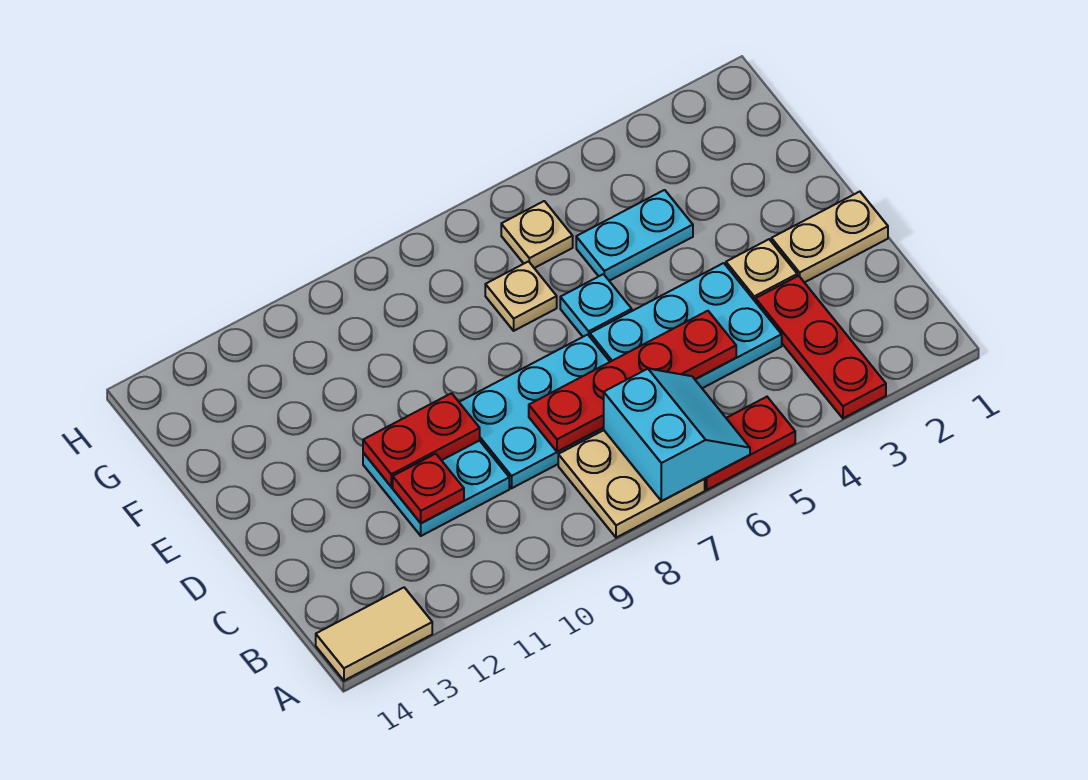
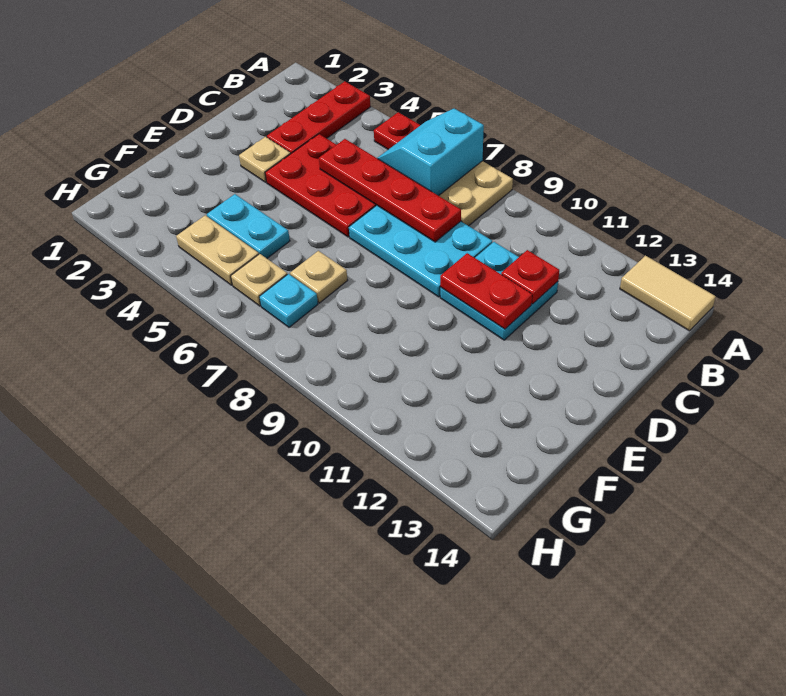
cyan 2x3 plate [590,263,782,388] -> red 2x3 plate [265,134,376,237]
tan 1x2 plate [771,192,888,283] -> tan 1x2 plate moved to [176,215,259,285]
cyan 1x1 plate [560,274,632,337] -> cyan 1x1 plate moved to [259,274,318,327]

